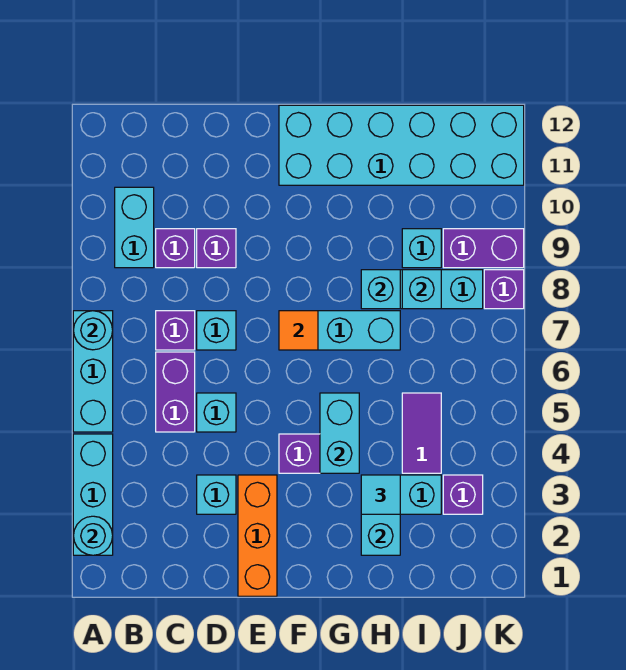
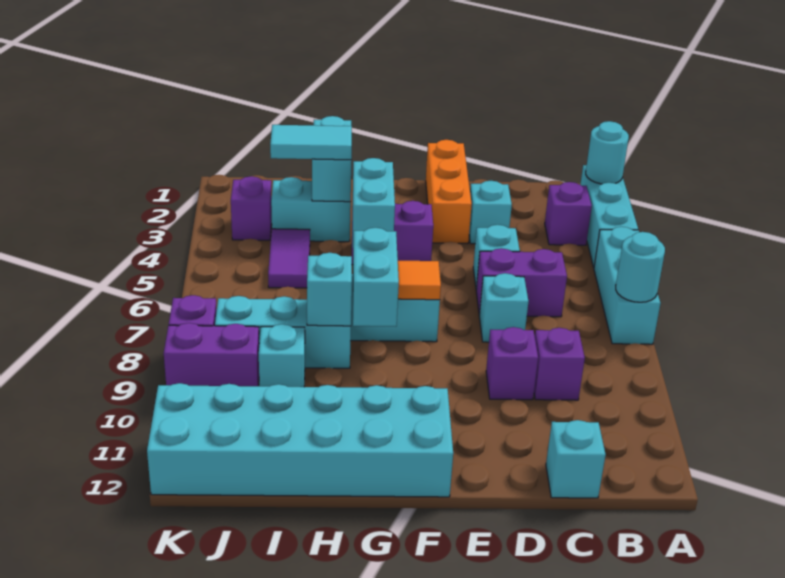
cyan 1x2 brick [115,187,154,268] -> cyan 1x2 brick moved to [353,228,399,327]
purple 1x2 brick [156,352,195,432] -> purple 1x2 brick turned to [476,248,567,317]
purple 1x1 brick [156,311,195,350] -> purple 1x1 brick moved to [545,182,592,245]
cyan 1x1 tile [361,475,400,514] -> cyan 1x2 tile [270,125,352,160]
cyan 1x1 brick [402,270,441,309] -> cyan 1x1 brick moved to [546,420,606,498]

